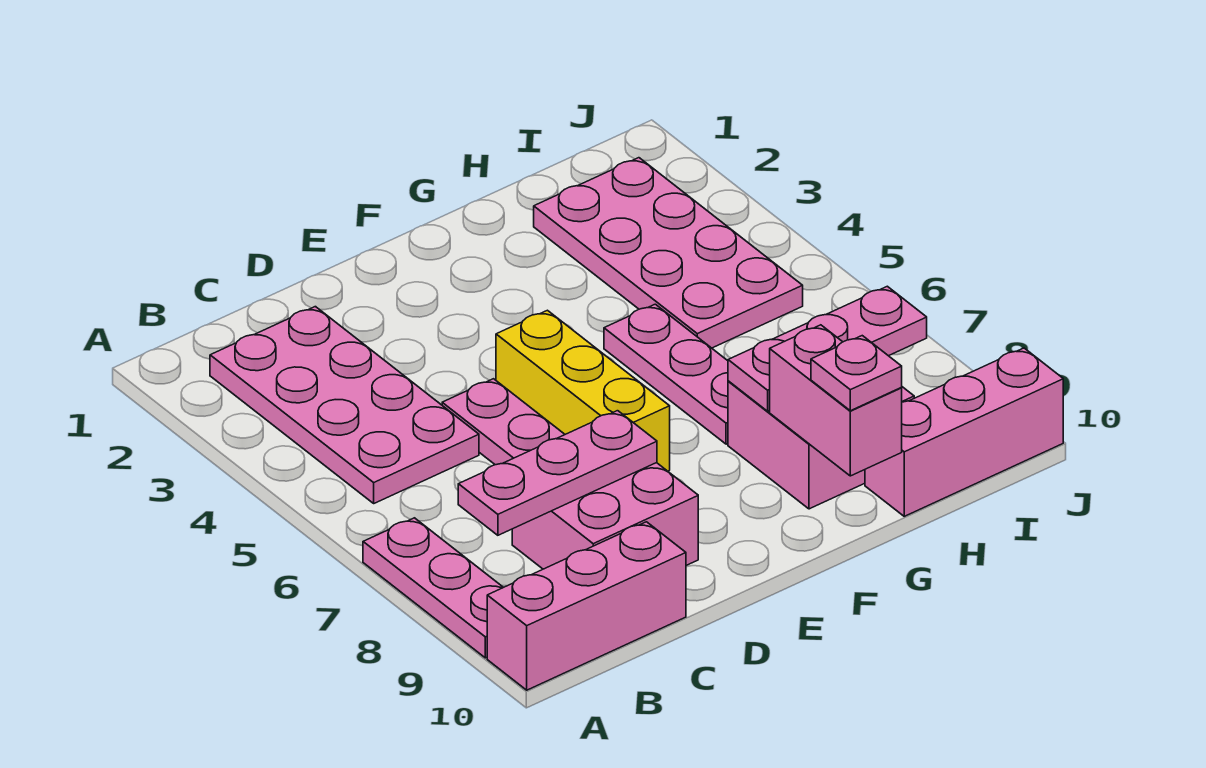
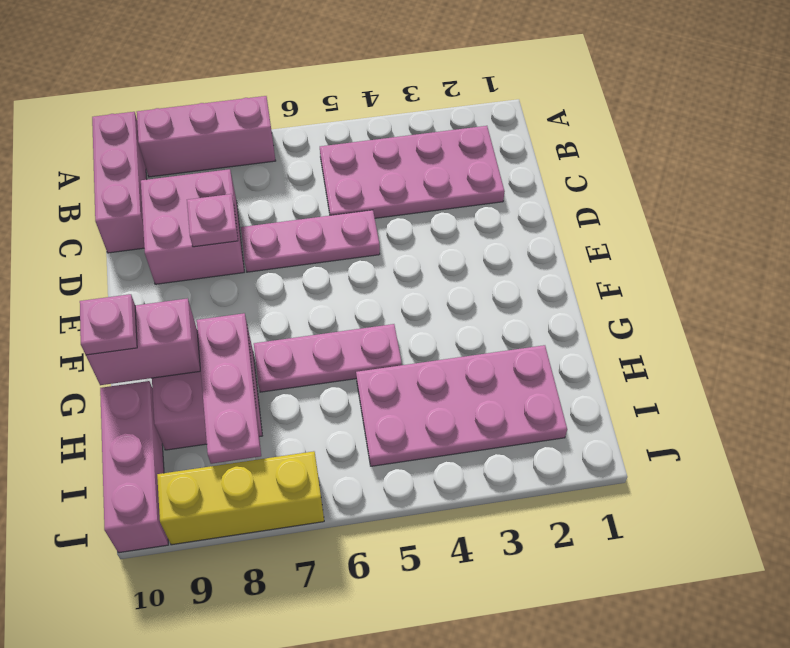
pink 1x3 plate [363,518,503,658] -> pink 1x3 brick [137,96,276,177]
pink 1x3 plate [458,411,657,535] -> pink 1x1 plate [187,194,238,247]
yellow 1x3 brick [496,310,670,471] -> yellow 1x3 brick moved to [157,451,324,545]

